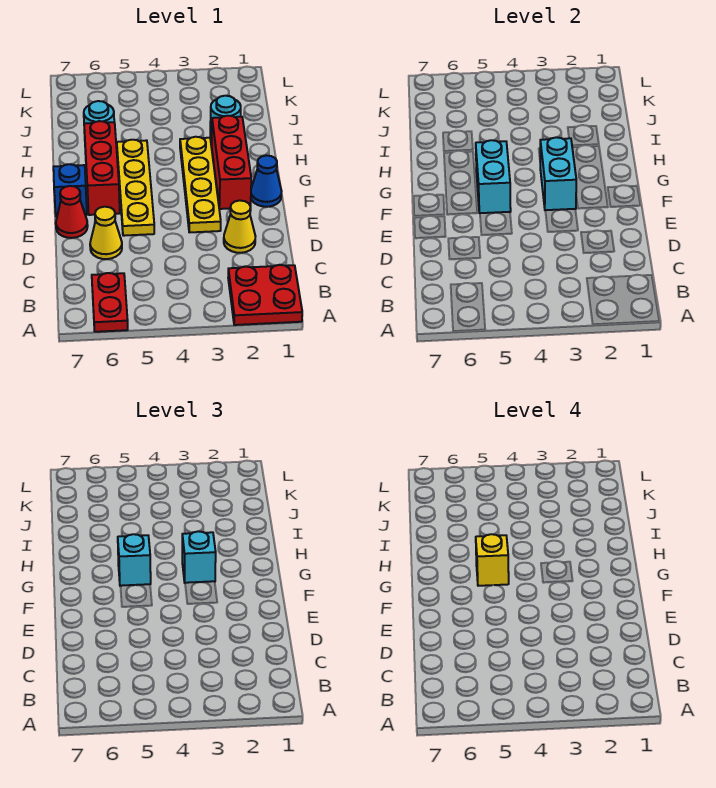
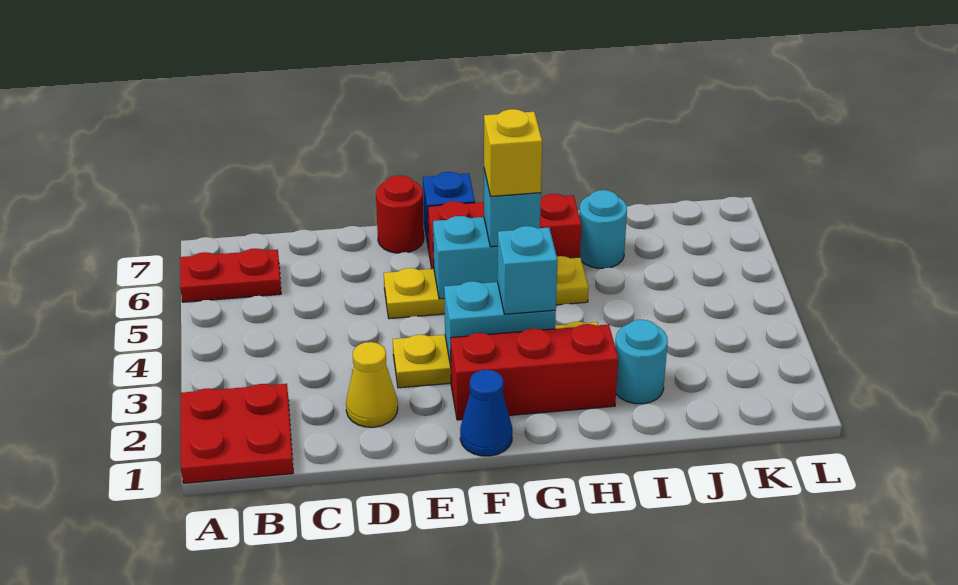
yellow 1x1 cone [90,207,122,259] -> none
red 1x1 cone [56,186,88,238] -> red 1x1 round brick [376,175,424,253]

